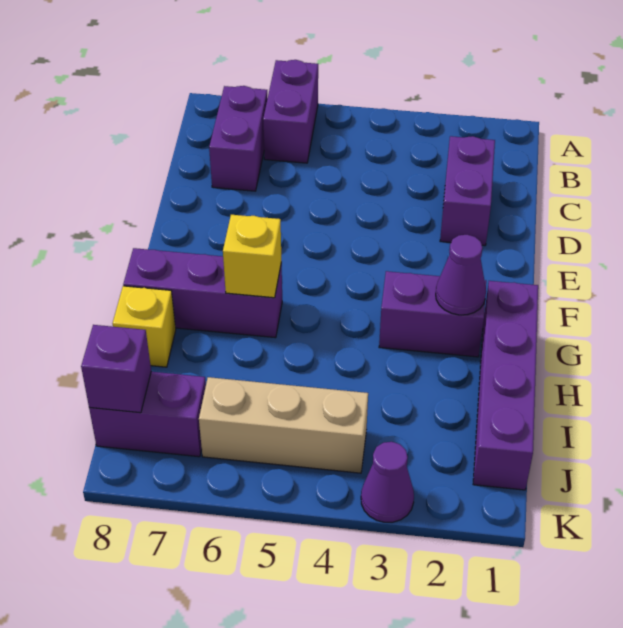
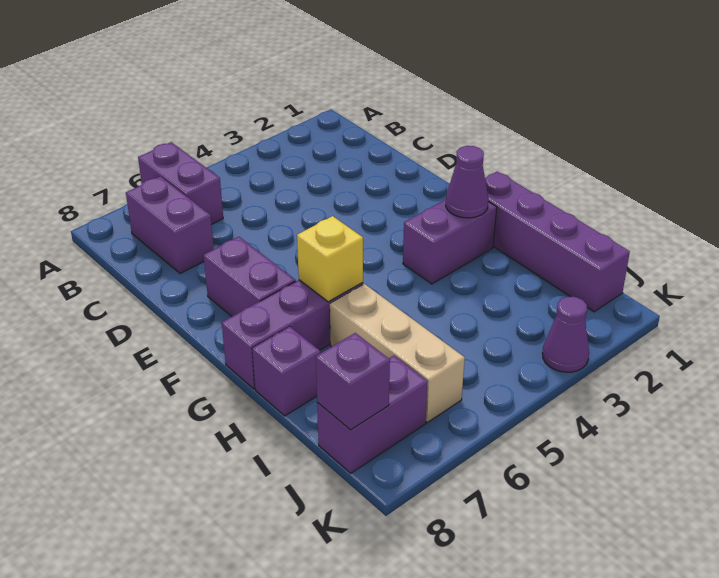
purple 1x2 brick [440,136,495,246] -> purple 1x2 brick moved to [204,237,296,316]
yellow 1x1 brick [113,286,176,367] -> purple 1x1 brick [252,326,320,416]
tan 1x3 brick [199,377,368,473] -> tan 1x3 brick turned to [330,284,465,422]

